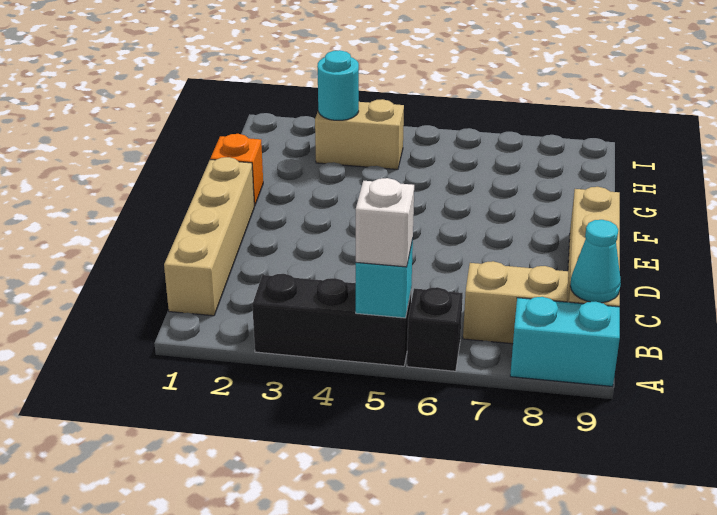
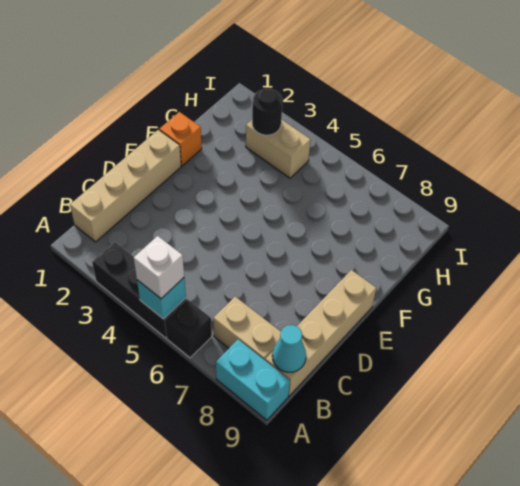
cyan 1x1 round brick [317,50,359,120] -> black 1x1 round brick [252,89,283,135]

